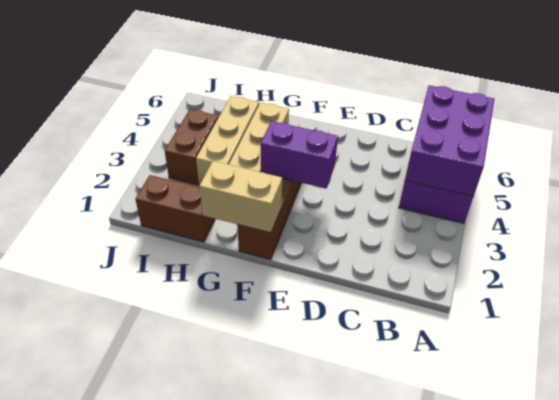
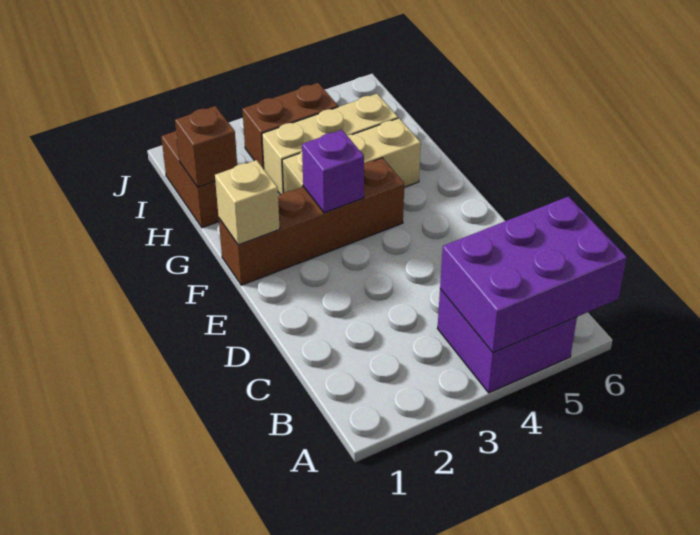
purple 1x2 brick [261,121,338,188] -> purple 1x1 brick [302,130,364,213]
tan 1x2 brick [199,161,282,233] -> tan 1x1 brick [215,160,280,245]
none -> brown 1x1 brick [175,106,237,187]

